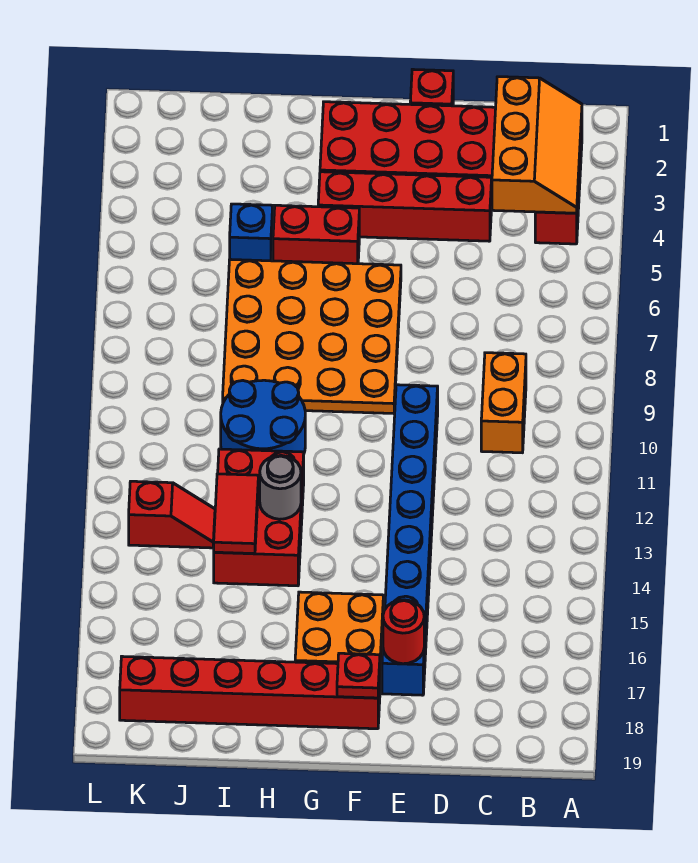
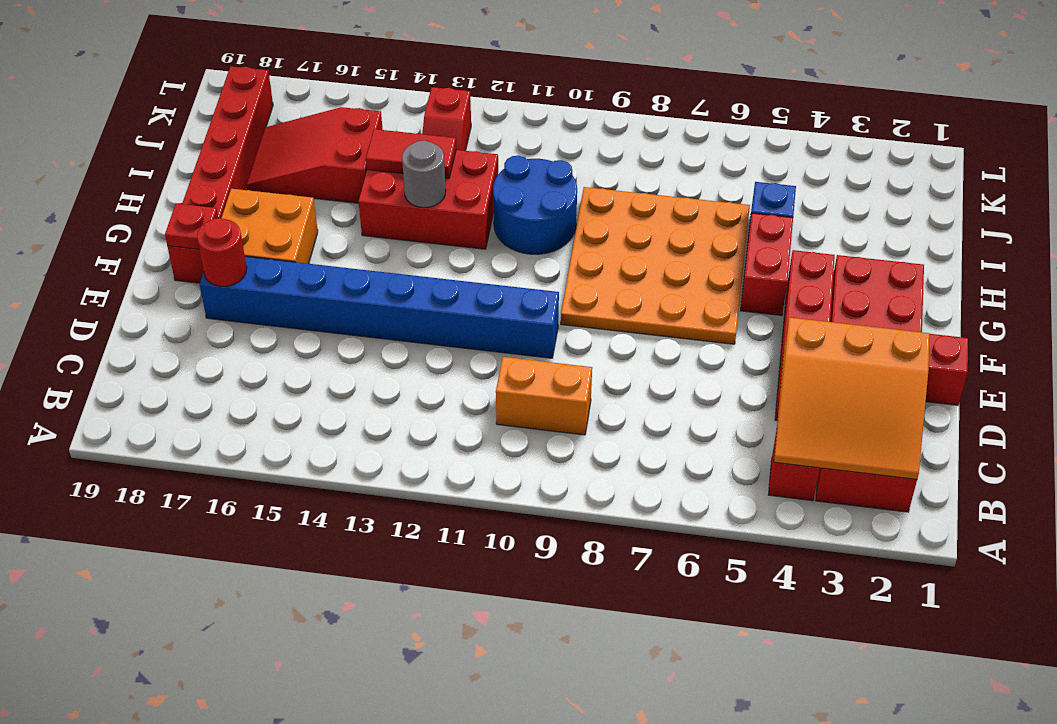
orange 2x3 slope [492,77,582,213] -> orange 3x3 slope [774,317,930,479]
none -> red 2x3 slope [246,107,383,203]

